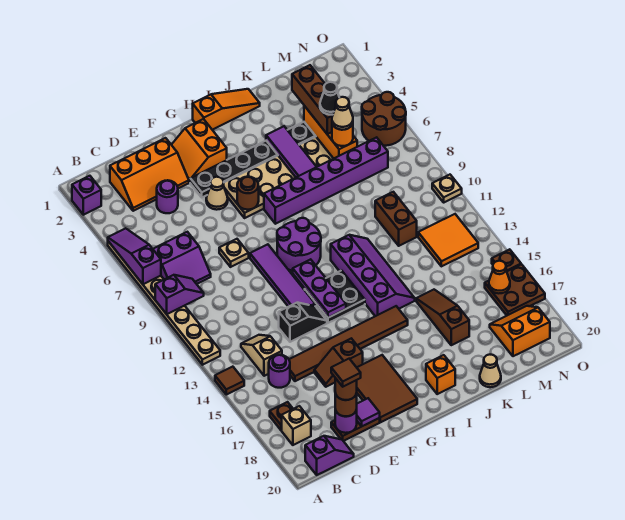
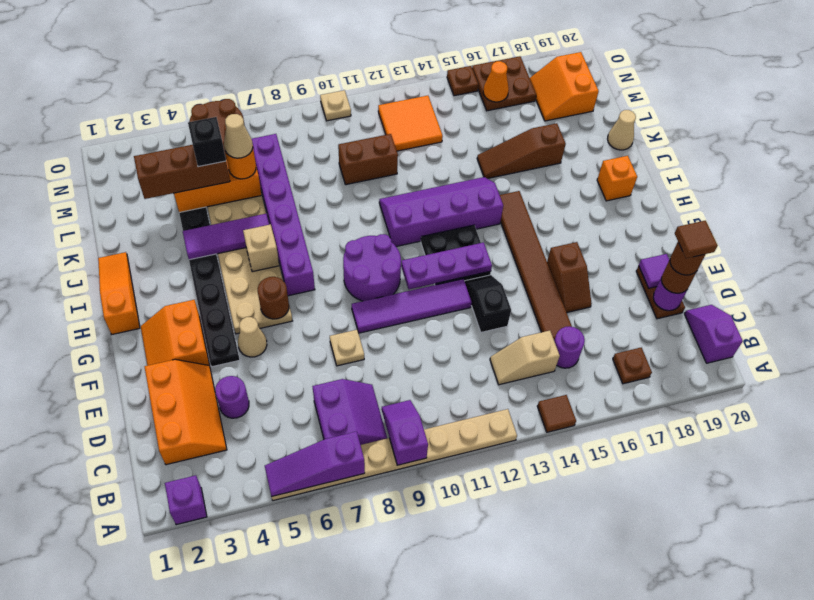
tan 1x1 brick [282,406,311,445] -> tan 1x1 brick moved to [243,224,279,272]
orange 2x2 slope [172,119,227,182] -> orange 2x2 slope turned to [141,300,209,366]
brown 2x3 tile [357,355,417,422] -> none
black 1x1 cone [320,82,339,115] -> black 1x1 brick [188,117,226,167]

